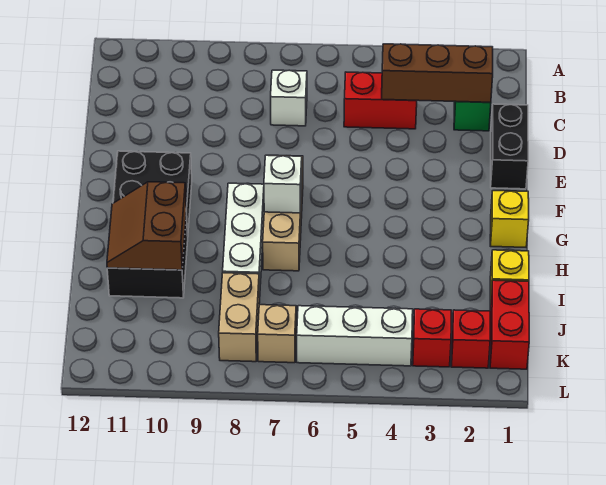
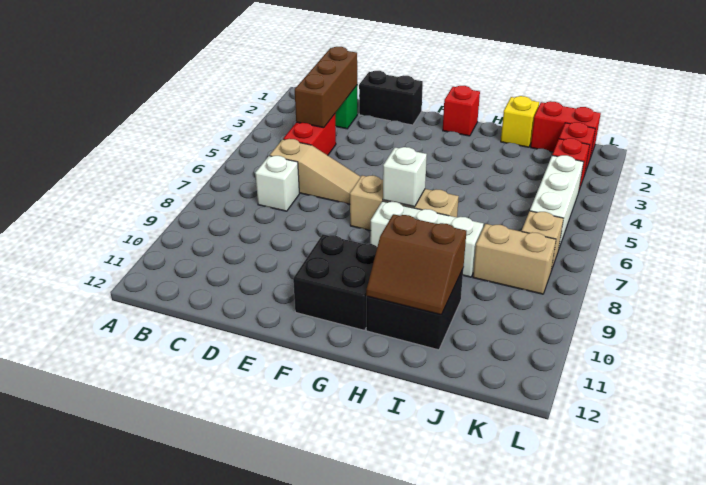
none -> tan 1x3 slope [270,139,360,204]
yellow 1x1 brick [490,191,529,247] -> red 1x1 brick [443,86,480,136]

